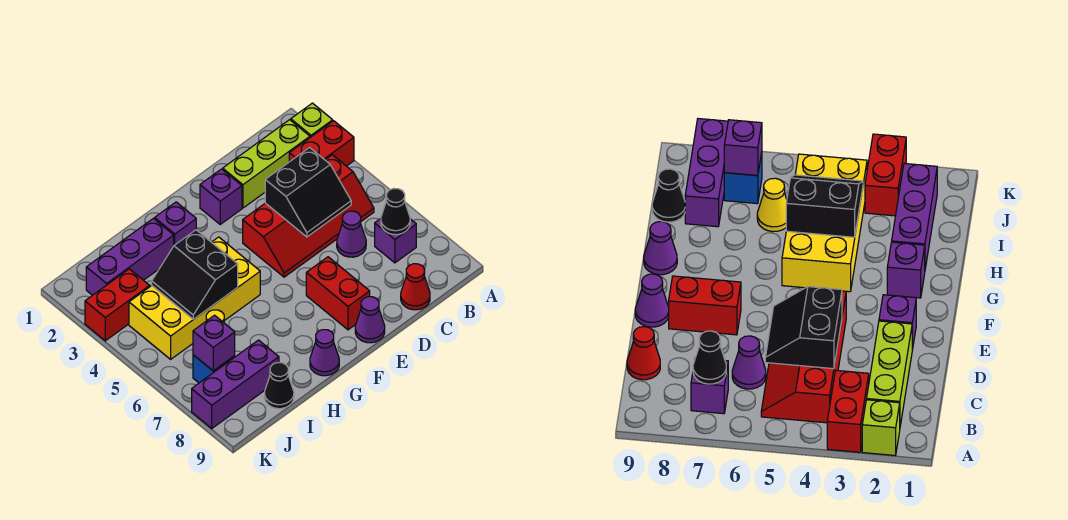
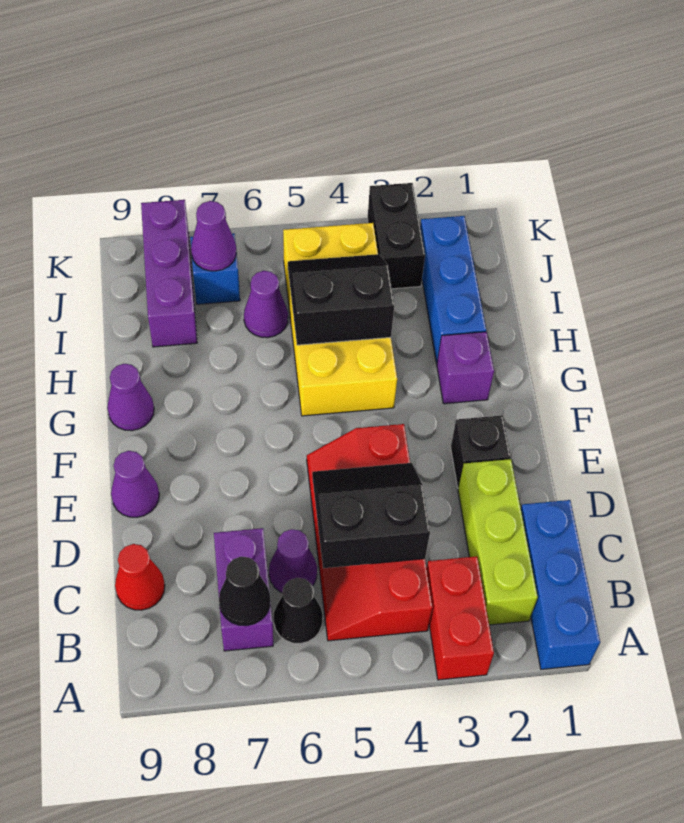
none -> blue 1x3 brick [521,500,600,669]
lime 1x1 brick [291,103,333,137] -> none
purple 1x1 brick [375,219,416,263] -> purple 1x2 brick [214,528,273,651]
black 2x2 slope [265,148,351,237] -> black 2x2 slope turned to [312,463,430,568]
purple 1x1 brick [200,169,242,224] -> black 1x1 brick [451,415,511,488]
red 1x2 brick [306,257,370,330] -> none
purple 1x3 brick [86,218,174,295] -> blue 1x3 brick [420,216,486,363]
yellow 1x1 cone [757,178,787,232] -> purple 1x1 cone [244,271,288,338]
black 1x1 cone [264,363,294,409] -> black 1x1 cone moved to [274,578,323,644]
red 1x2 brick [85,269,150,341] -> black 1x2 brick [368,183,425,289]
purple 1x1 brick [193,315,235,371] -> purple 1x1 cone [191,201,236,271]

